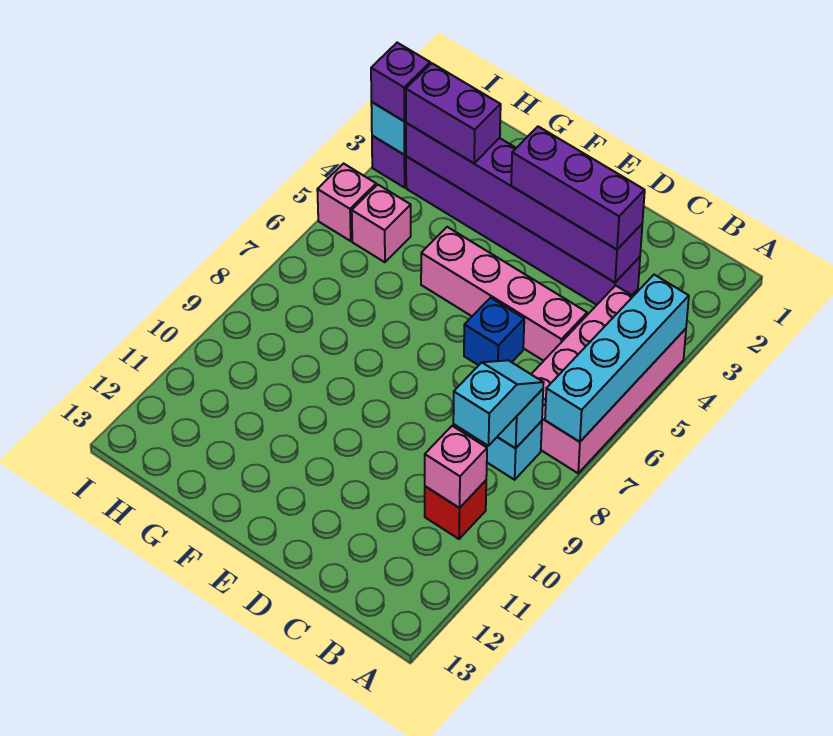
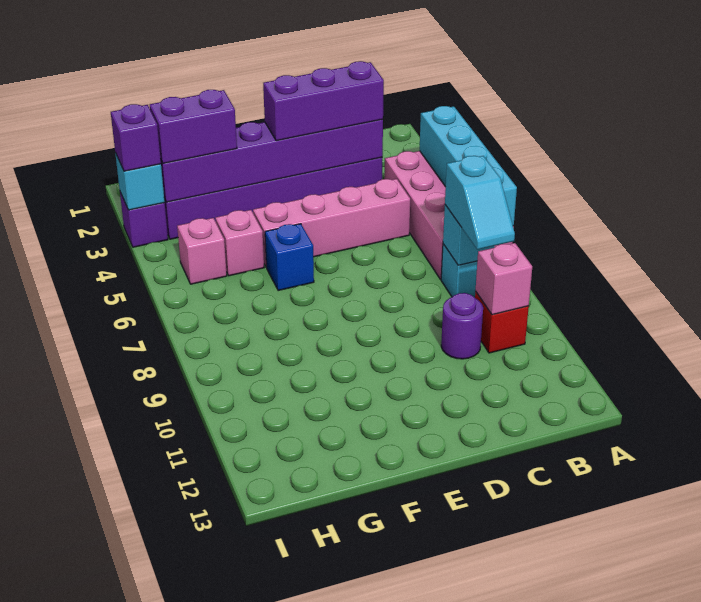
cyan 1x2 slope [453,360,544,446] -> cyan 1x2 slope turned to [445,156,515,250]
none -> purple 1x1 round brick [441,293,483,359]
blue 1x1 brick [464,298,524,365] -> blue 1x1 brick moved to [265,224,314,291]
pink 1x1 brick [317,164,376,241] -> pink 1x1 brick moved to [215,210,264,276]

